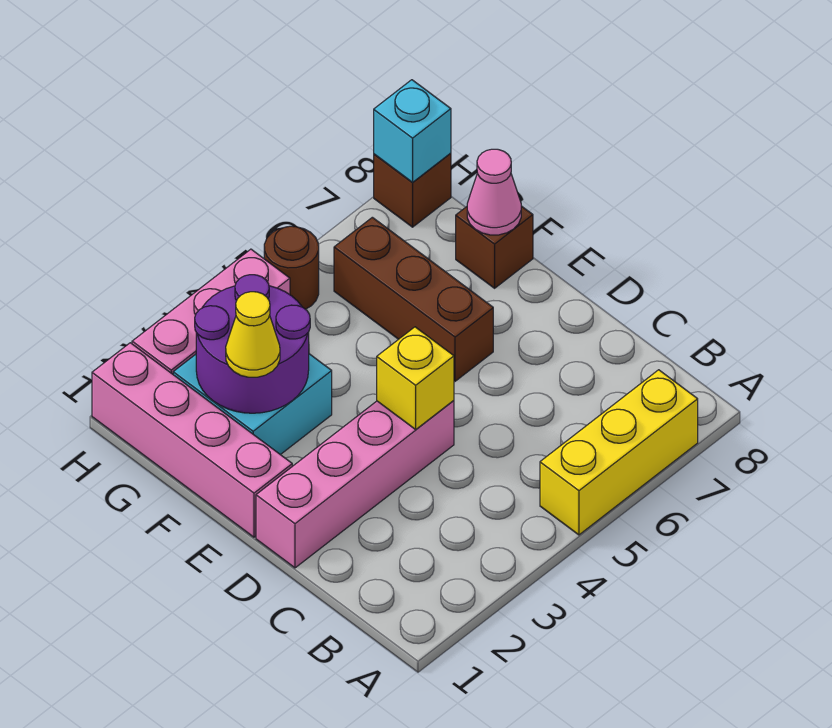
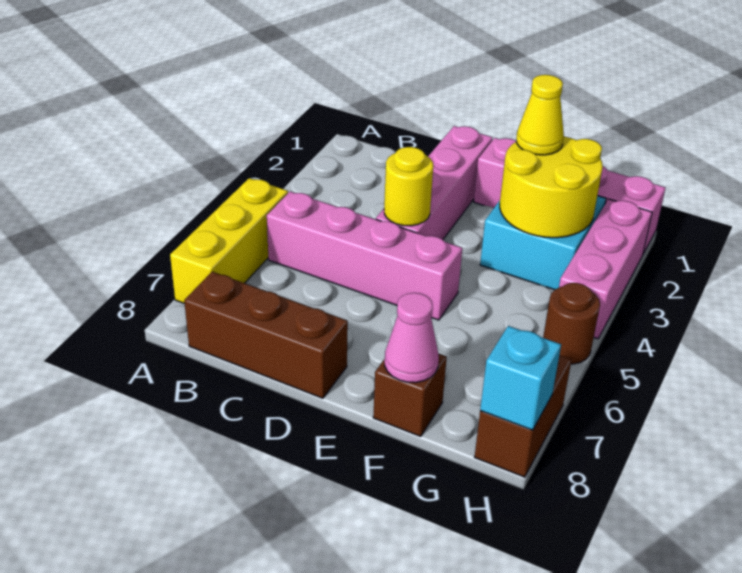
none -> pink 1x4 brick [267,191,462,320]
yellow 1x1 brick [377,327,454,429] -> yellow 1x1 round brick [384,147,433,226]
brown 1x3 brick [334,217,493,381] -> brown 1x3 brick moved to [184,272,348,398]
purple 2x2 round brick [195,275,310,413] -> yellow 2x2 round brick [500,137,603,238]
brown 1x1 brick [374,153,451,227] -> brown 1x2 brick [475,355,572,477]

